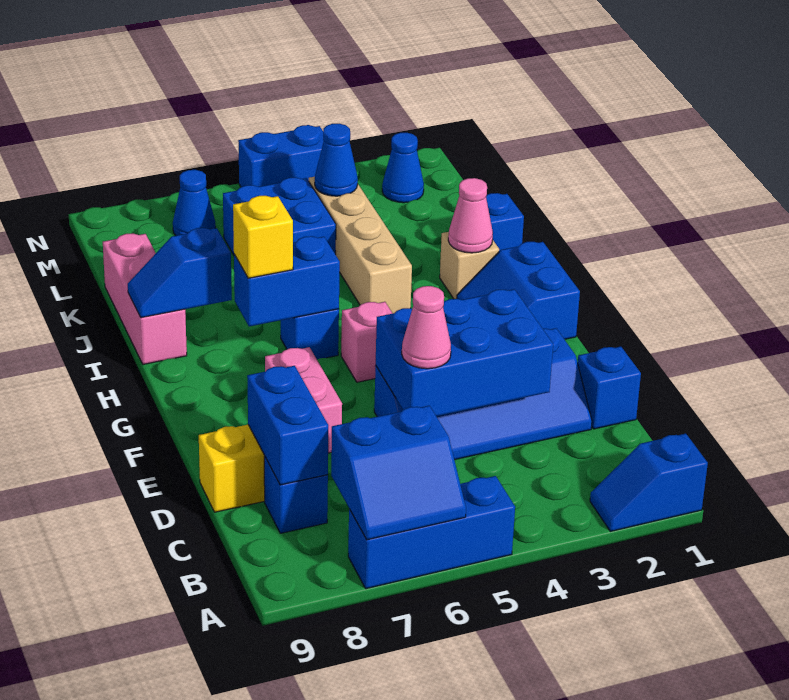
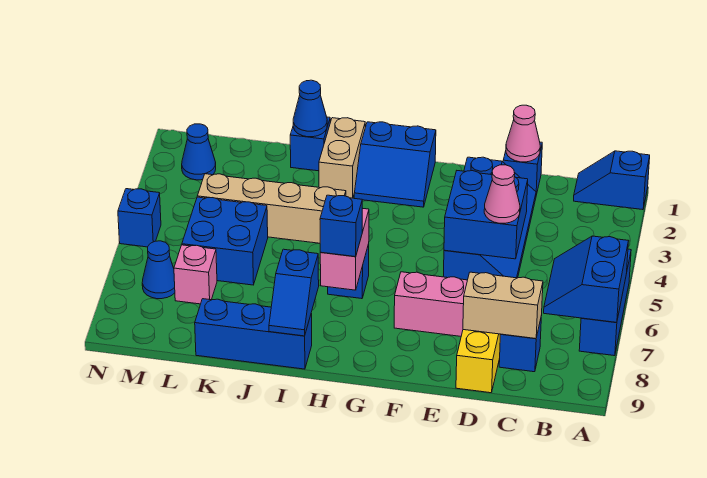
blue 1x2 slope [590,433,708,531] -> blue 1x2 slope turned to [574,151,650,210]
blue 2x2 slope [331,406,466,540] -> blue 2x2 slope turned to [544,236,628,322]
blue 1x2 brick [247,366,328,485] -> tan 1x2 brick [463,272,543,339]
blue 2x3 brick [376,289,553,416] -> blue 2x2 brick [444,171,528,259]
pink 1x1 brick [341,302,393,382] -> pink 1x1 brick moved to [174,245,217,304]
blue 1x2 brick [234,236,340,326] -> pink 1x2 brick [320,208,369,290]
yellow 1x1 brick [233,196,293,278] -> blue 1x1 brick [320,195,362,257]
tan 1x1 brick [440,232,499,299] -> tan 1x2 brick [319,118,365,198]
pink 1x1 cone [448,178,493,253] -> pink 1x1 cone moved to [506,105,540,162]
pink 1x3 brick [103,233,187,364] -> blue 1x3 brick [195,299,312,369]
blue 1x1 cone [315,124,358,196] -> blue 1x1 cone moved to [293,80,327,137]
blue 1x2 brick [238,125,324,187] -> blue 1x1 brick [118,189,161,247]

